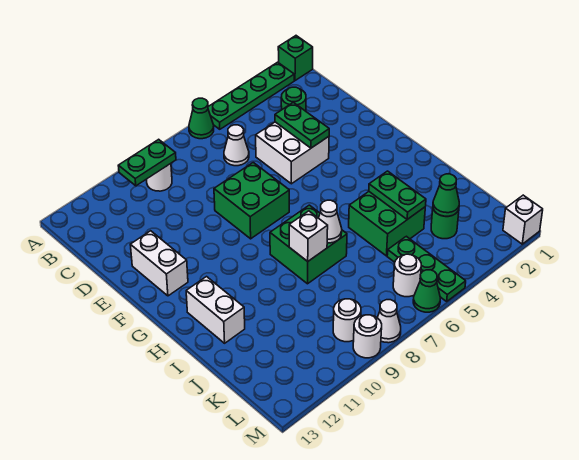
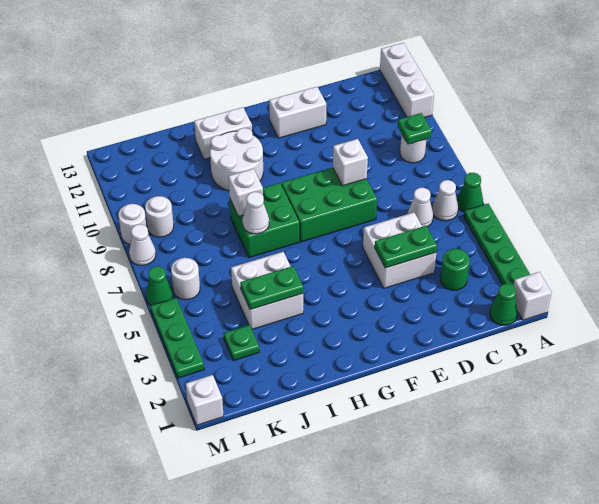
green 1x1 brick [278,36,313,81] -> white 1x1 brick [514,272,552,320]
none -> white 1x3 brick [380,43,434,118]
none -> white 1x1 cone [432,180,458,221]
green 1x2 plate [118,139,176,186] -> green 1x1 plate [398,113,432,144]
green 2x2 brick [214,163,289,239] -> green 2x3 brick [282,168,377,242]
none -> white 1x1 brick [333,139,368,186]
none -> white 2x2 round brick [210,128,263,191]
green 2x2 brick [349,192,425,256] -> white 2x2 brick [231,252,303,329]
green 1x1 round brick [431,209,459,239] -> green 1x1 plate [224,325,259,361]
green 1x1 cone [433,174,459,216] -> green 1x1 cone moved to [490,284,517,325]
green 1x3 plate [387,236,466,301] -> green 1x3 plate turned to [151,298,204,378]

